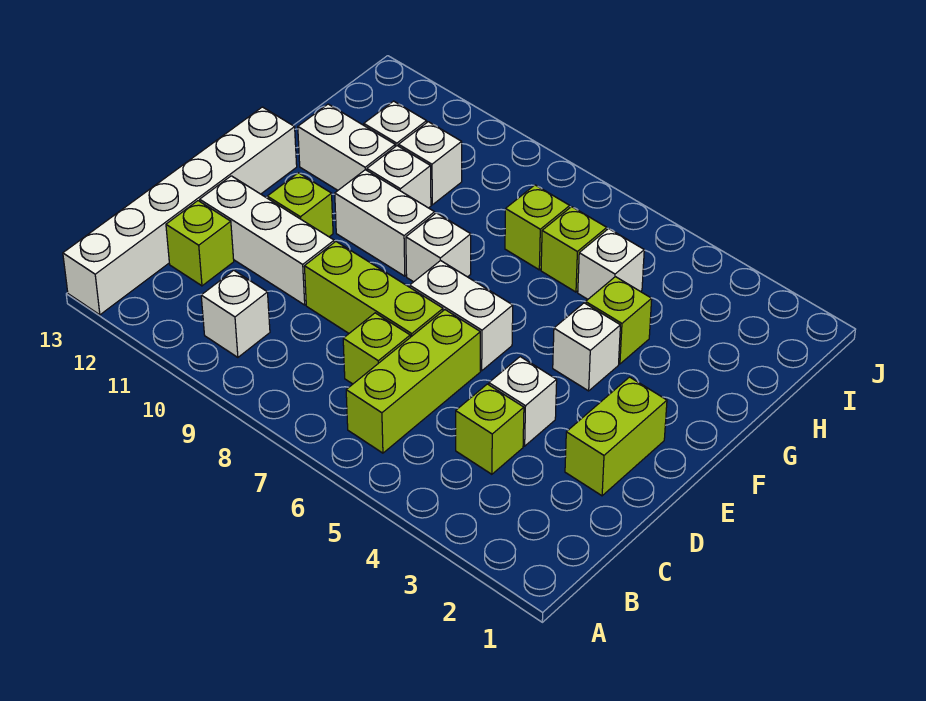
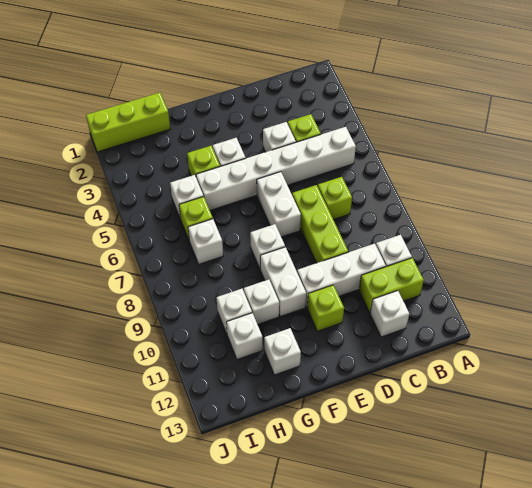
white 1x6 brick [63,107,297,315] -> white 1x6 brick moved to [196,127,356,210]
lime 1x3 brick [346,310,480,453] -> lime 1x3 brick moved to [86,93,170,152]
lime 1x1 brick [166,201,234,286] -> white 1x1 brick [370,291,409,337]
lime 1x2 brick [565,377,667,496] -> lime 1x2 brick moved to [359,258,424,313]
white 1x3 brick [200,176,334,305] -> white 1x3 brick turned to [297,244,386,307]
white 1x2 brick [298,104,395,190] -> white 1x1 brick [264,328,301,375]
lime 1x1 brick [505,185,570,270] -> white 1x1 brick [188,219,223,264]

